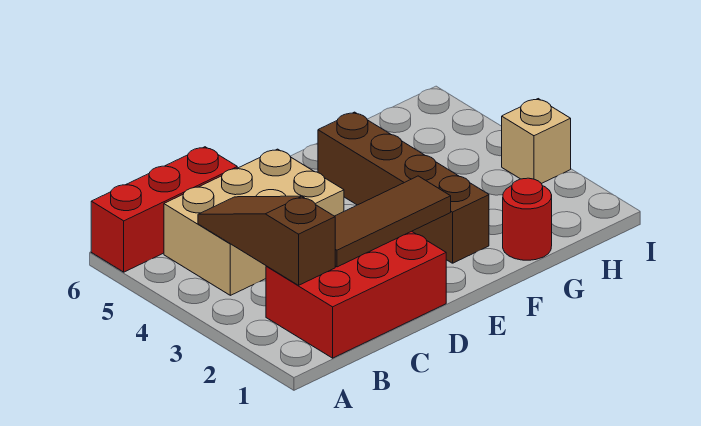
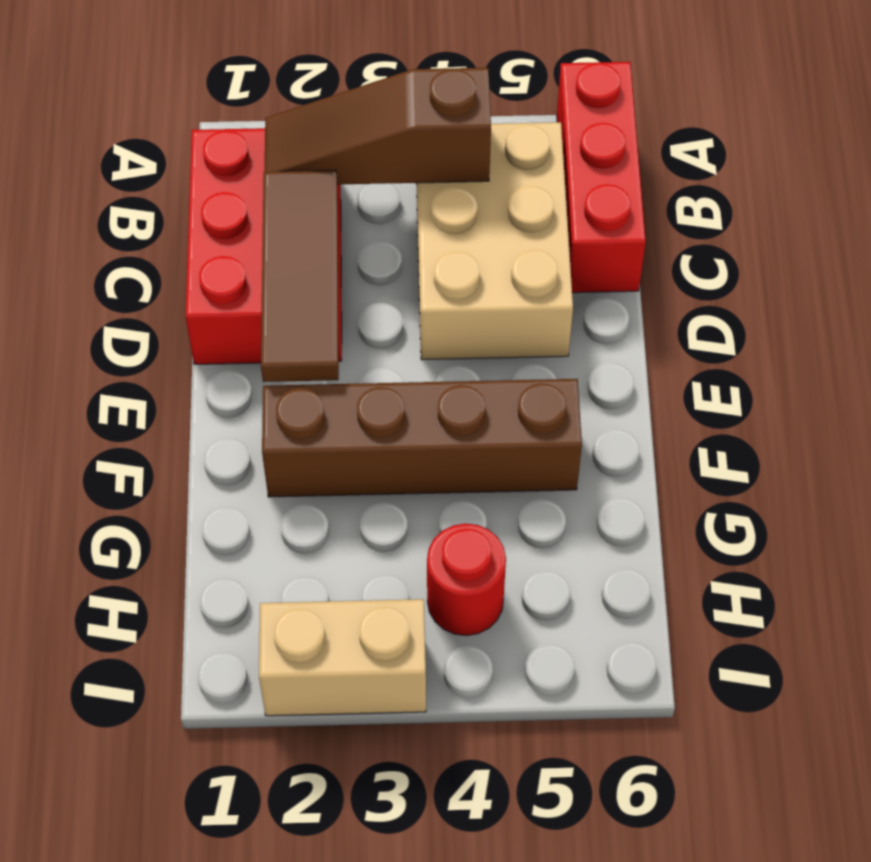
brown 1x3 slope [198,196,335,285] -> brown 1x3 slope turned to [265,68,491,184]
red 1x1 round brick [503,178,552,260] -> red 1x1 round brick moved to [427,523,506,636]
tan 1x1 brick [502,99,571,184] -> tan 1x2 brick [259,599,426,716]

